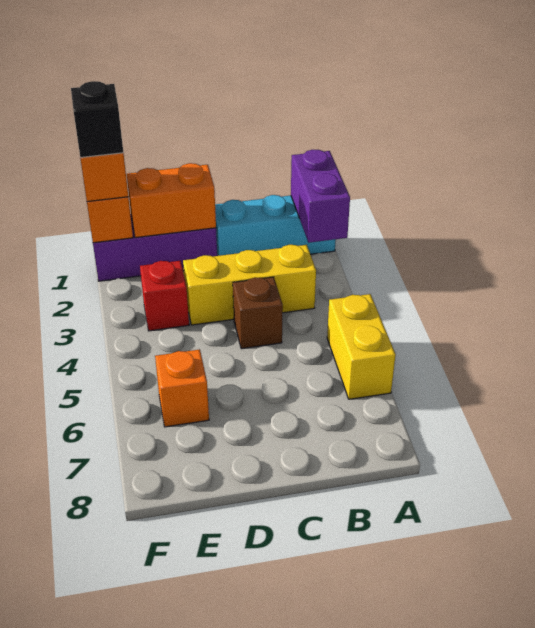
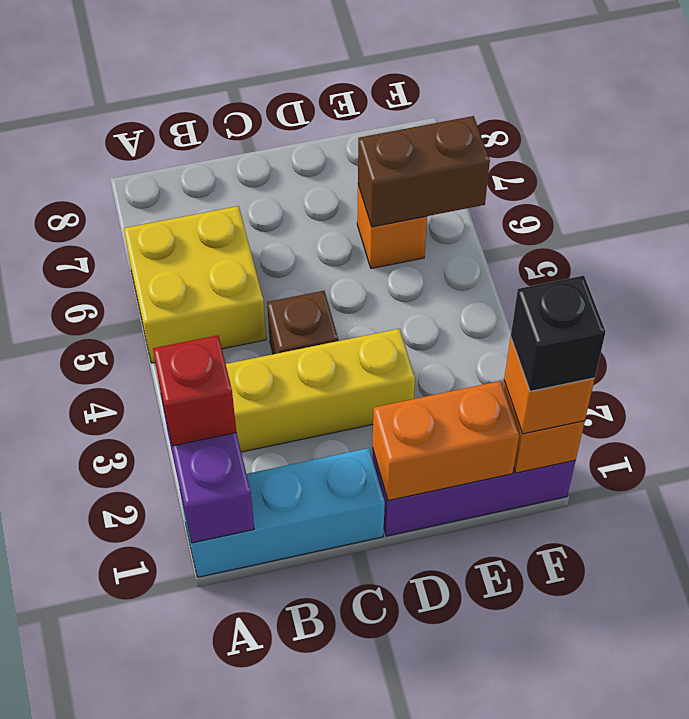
yellow 1x2 brick [327,294,396,399] -> yellow 2x2 brick [124,206,266,363]
red 1x1 brick [140,261,189,331] -> red 1x1 brick moved to [153,335,236,446]
none -> brown 1x2 brick [358,116,490,227]

